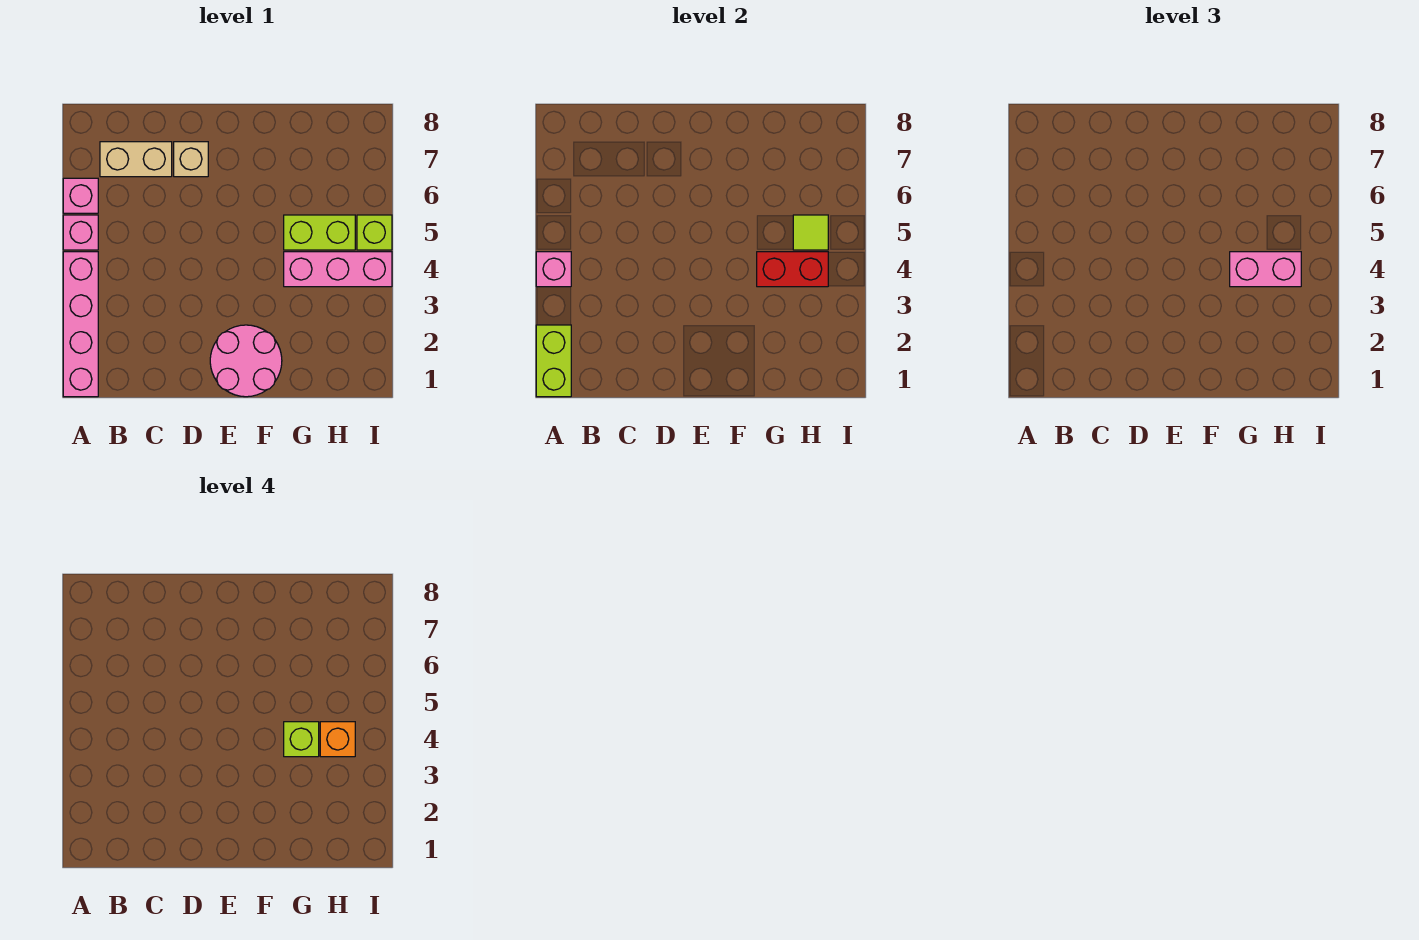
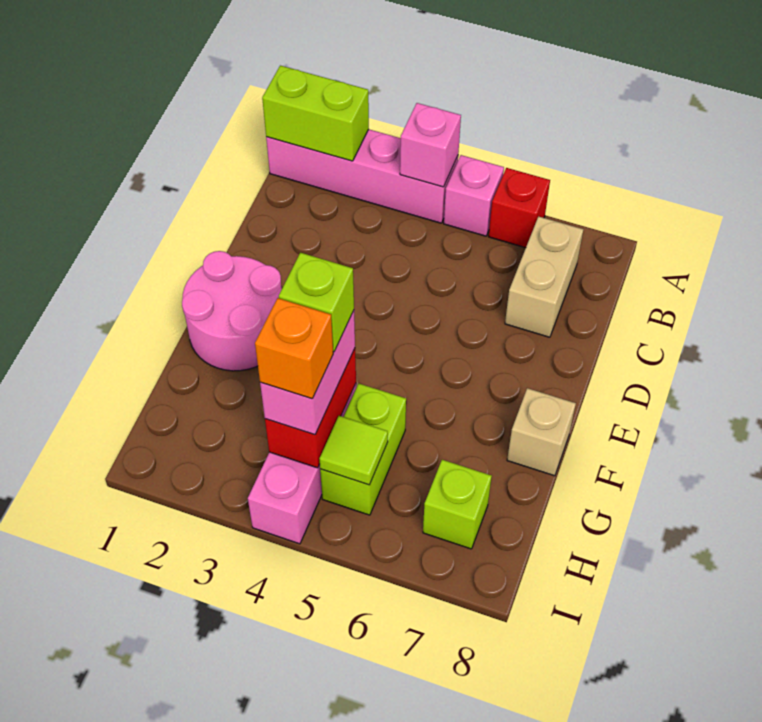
pink 1x1 brick [63,178,98,213] -> red 1x1 brick [489,168,550,248]
tan 1x1 brick [174,142,208,177] -> tan 1x1 brick moved to [507,388,576,476]
lime 1x1 brick [357,215,392,250] -> lime 1x1 brick moved to [423,460,492,549]

